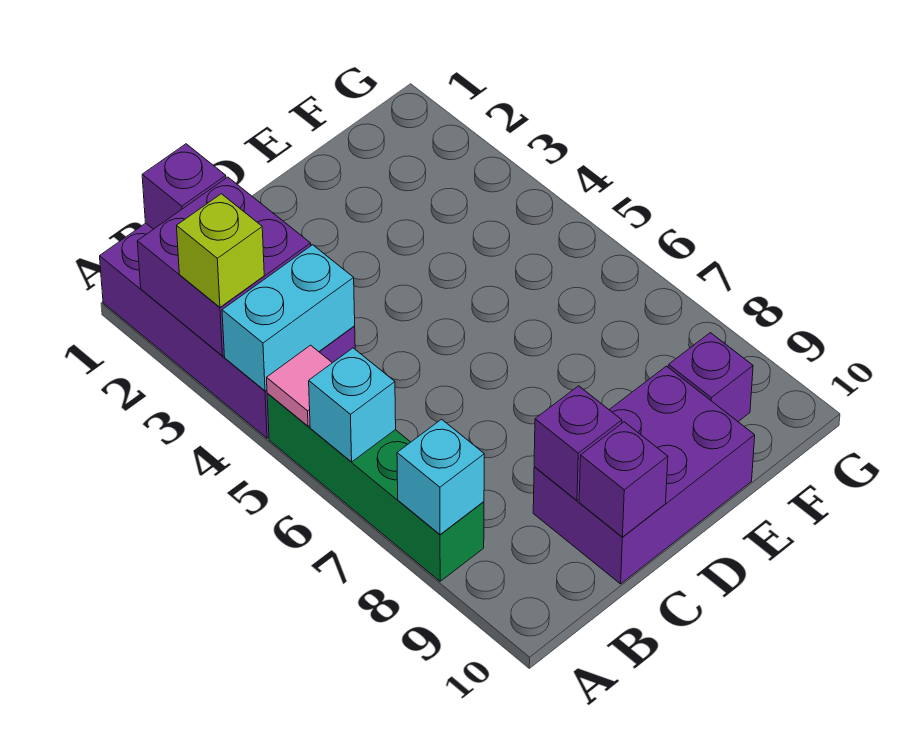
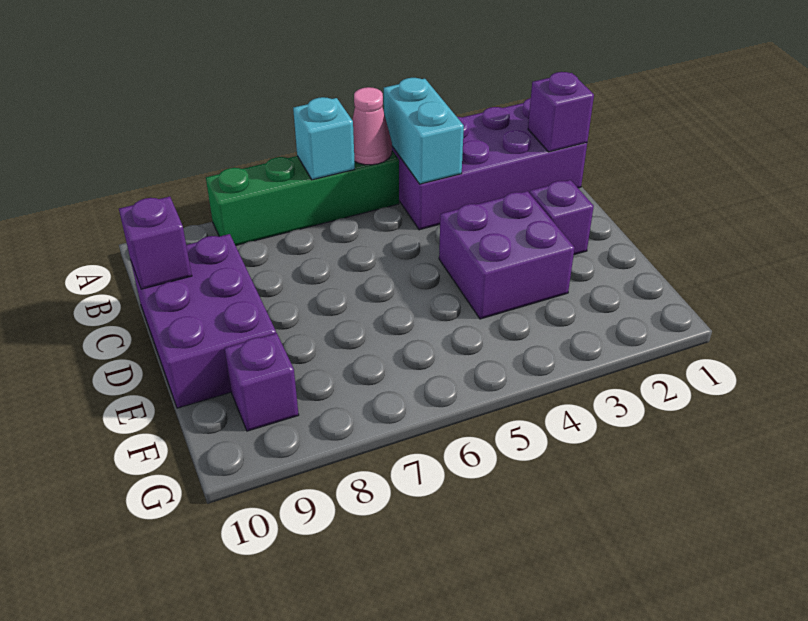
purple 2x2 brick [137,177,311,356] -> purple 2x2 brick moved to [439,191,575,319]
lime 1x1 brick [177,194,264,307] -> none
pink 1x1 tile [267,345,332,426] -> pink 1x1 cone [352,87,392,165]
cyan 1x1 brick [397,419,484,534] -> none
purple 1x1 brick [534,386,622,500] -> purple 1x1 brick moved to [529,180,594,255]

